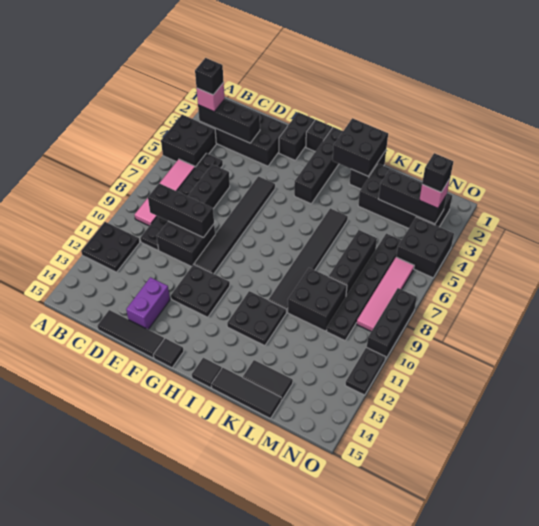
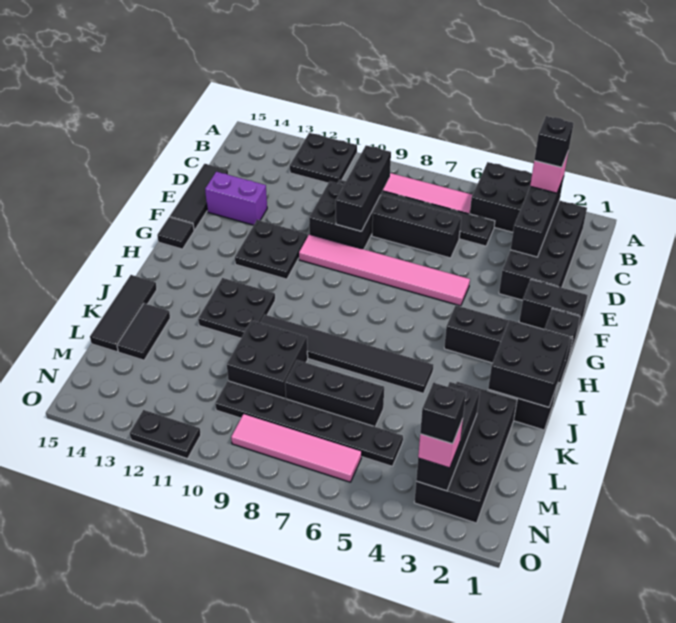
black 1x6 tile [194,176,275,274] -> pink 1x6 tile [299,234,470,306]
black 1x1 tile [192,358,222,388] -> none
black 2x2 brick [396,217,454,278] -> none
black 1x3 brick [367,288,417,360] -> none

